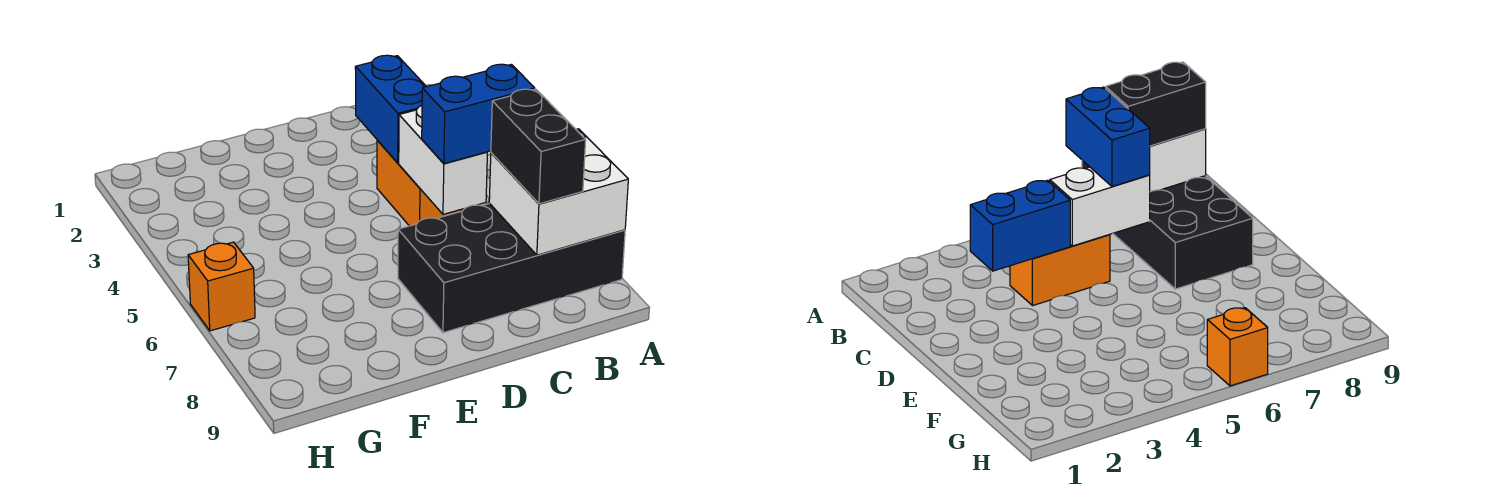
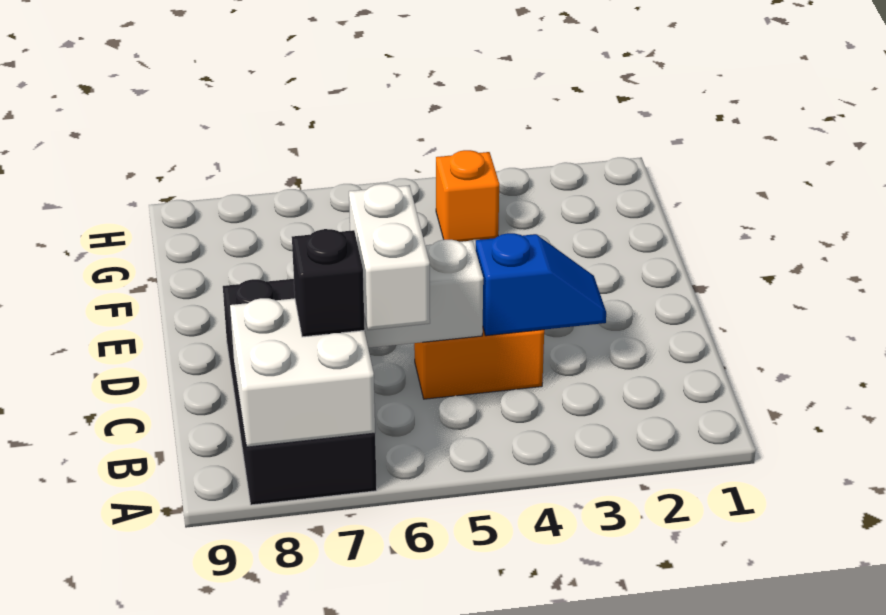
blue 1x2 brick [422,64,535,163] -> white 1x2 brick [349,184,430,330]
black 1x2 brick [491,89,586,204] -> black 1x1 brick [292,229,365,337]
blue 1x2 brick [355,55,426,163] -> blue 1x2 slope [476,233,606,336]
orange 1x1 brick [188,242,255,331] -> orange 1x1 brick moved to [436,150,499,242]

